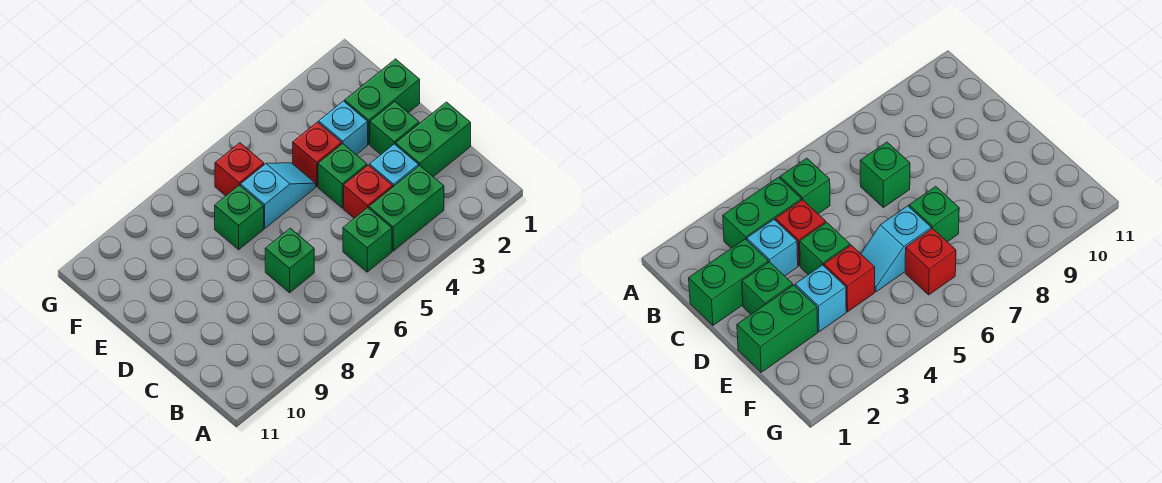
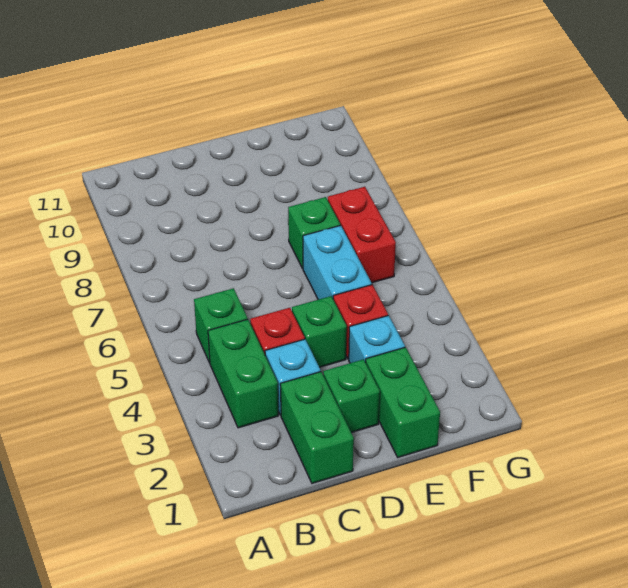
green 1x1 brick [265,228,314,293] -> none
cyan 1x2 slope [241,163,316,229] -> cyan 1x2 brick [303,225,372,300]
red 1x1 brick [215,143,264,196] -> red 1x2 brick [328,187,396,283]

